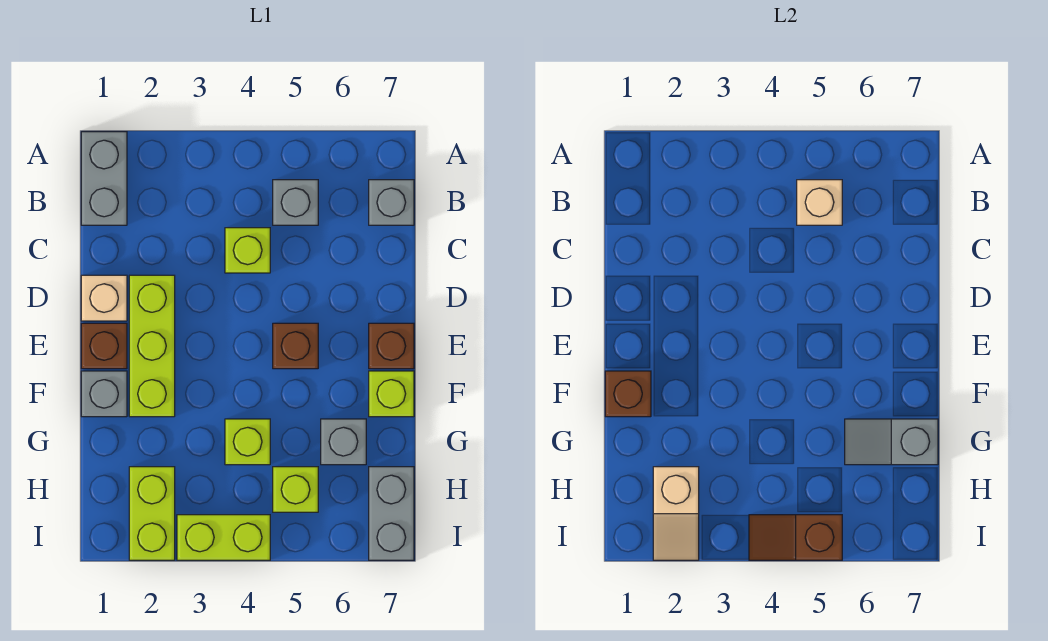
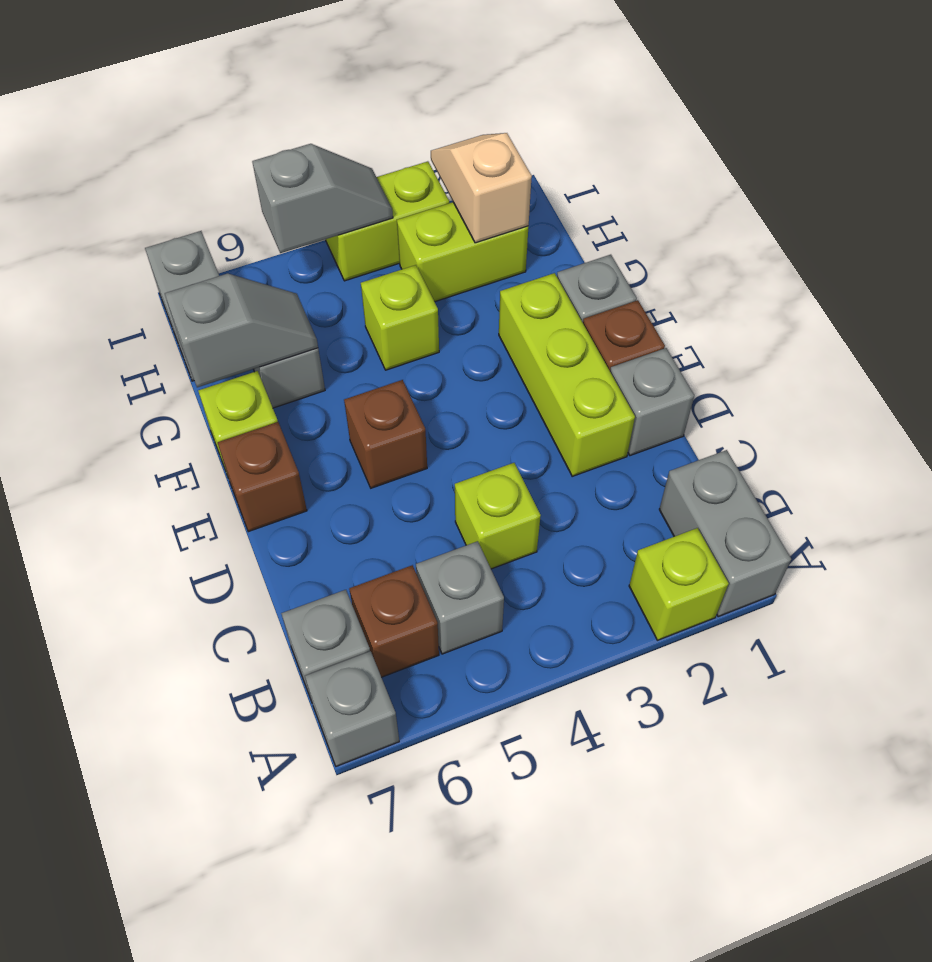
none -> grey 1x1 brick [305,651,399,766]
tan 1x1 brick [797,180,842,225] -> none
tan 1x1 brick [81,275,127,321] -> grey 1x1 brick [610,348,694,456]
brown 1x1 brick [605,371,651,417] -> brown 1x1 brick moved to [349,565,439,677]
lime 1x2 brick [129,467,175,560] -> lime 1x2 brick turned to [397,202,528,302]
lime 1x1 brick [273,467,318,512] -> lime 1x1 brick moved to [629,528,729,640]
brown 1x2 slope [749,515,842,560] -> grey 1x2 slope [252,144,393,253]

